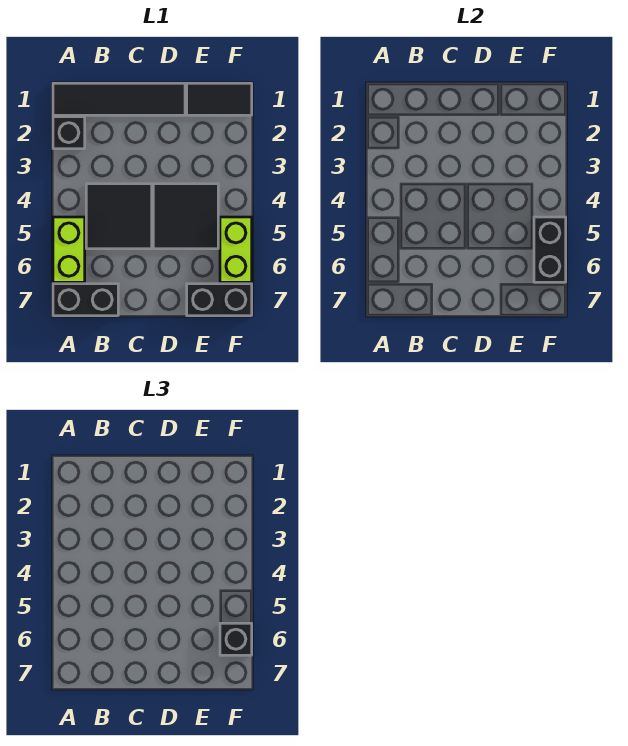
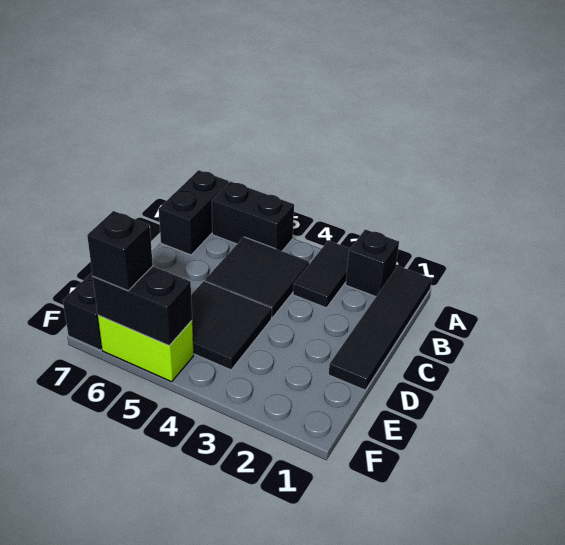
lime 1x2 brick [53,217,85,282] -> black 1x2 brick [212,181,294,251]
black 1x2 tile [187,83,252,115] -> black 1x2 tile moved to [293,241,350,308]

